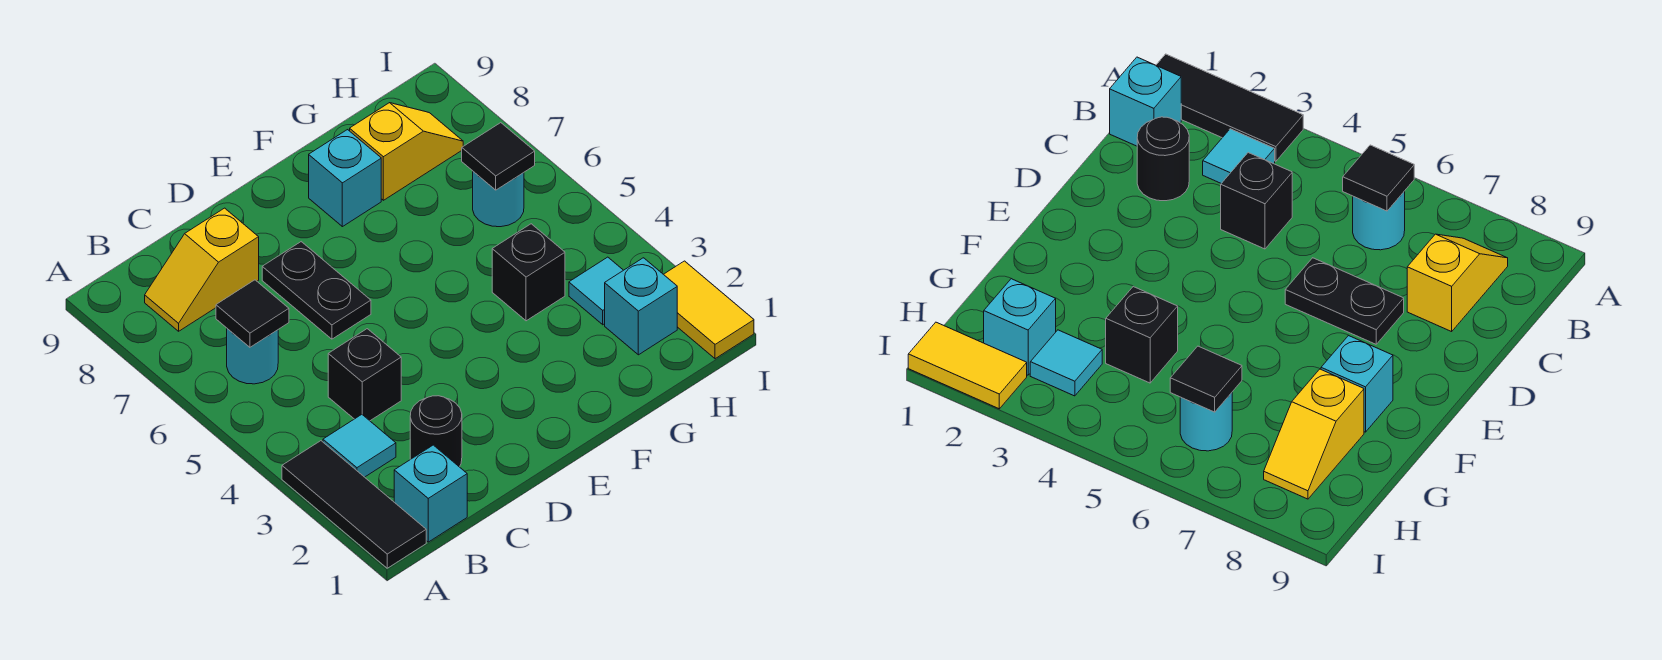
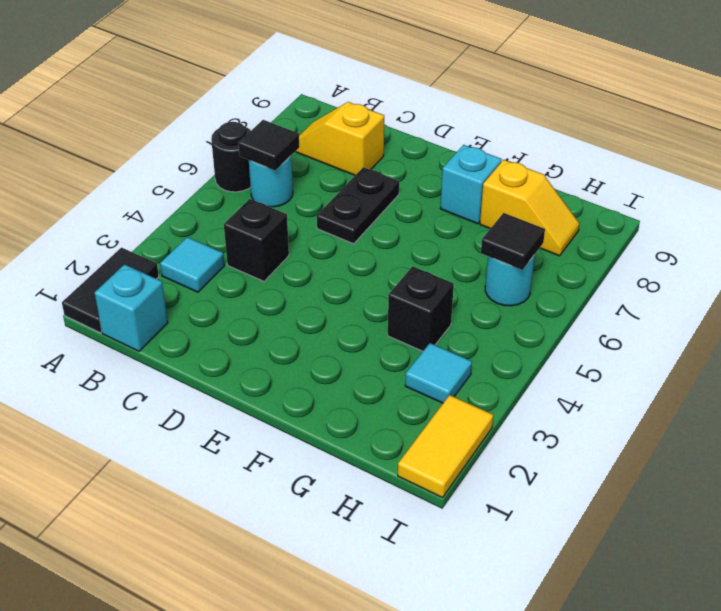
black 1x3 tile [282,441,426,568] -> black 1x2 tile [62,248,159,333]
black 1x1 round brick [410,396,462,467] -> black 1x1 round brick moved to [211,122,251,192]
cyan 1x1 brick [605,258,677,355] -> none

